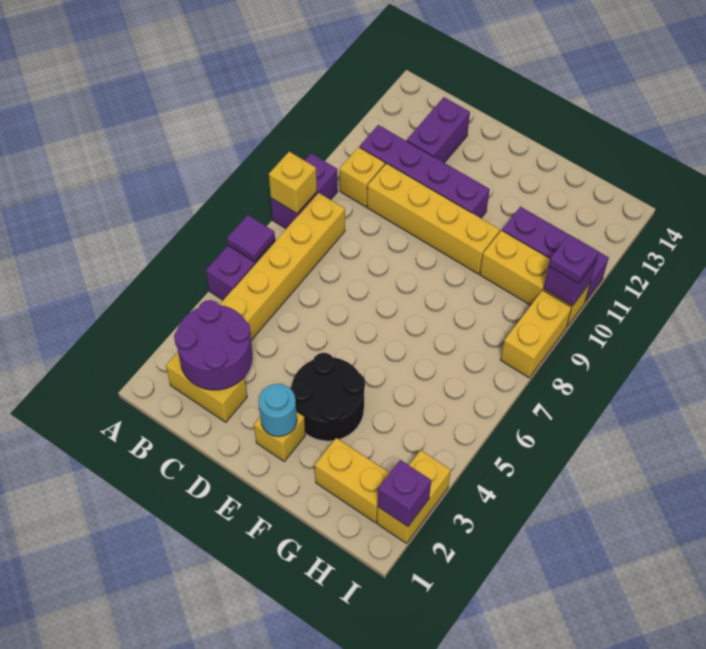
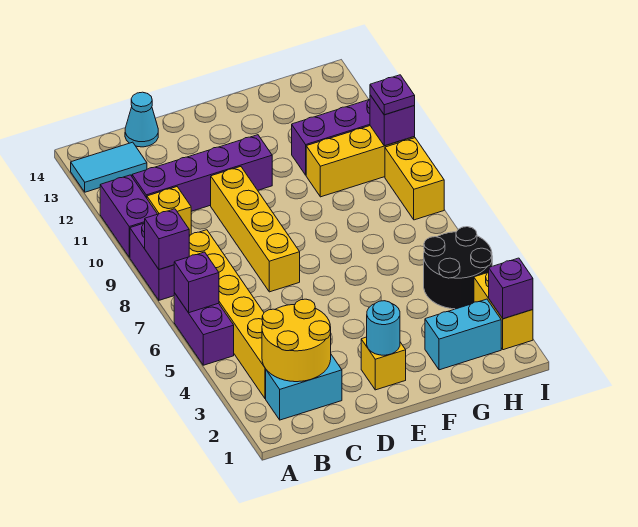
purple 1x1 tile [227,215,275,262] -> purple 1x1 brick [174,252,219,313]
yellow 1x1 brick [269,152,317,213] -> purple 1x1 brick [145,209,189,270]
none -> cyan 1x2 tile [71,142,147,192]
yellow 1x2 brick [166,352,247,422] -> cyan 1x2 brick [266,355,342,420]
purple 2x2 round brick [174,300,253,390] -> yellow 2x2 round brick [262,299,331,382]
yellow 1x4 brick [367,163,500,274] -> yellow 1x4 brick turned to [211,167,300,292]
purple 1x2 brick [407,97,470,163] -> purple 1x2 brick moved to [100,175,157,257]
none -> cyan 1x1 cone [125,92,158,147]
black 2x2 round brick [290,353,365,441] -> black 2x2 round brick moved to [424,227,492,309]
yellow 1x2 brick [315,438,390,522] -> cyan 1x2 brick [425,299,501,370]

